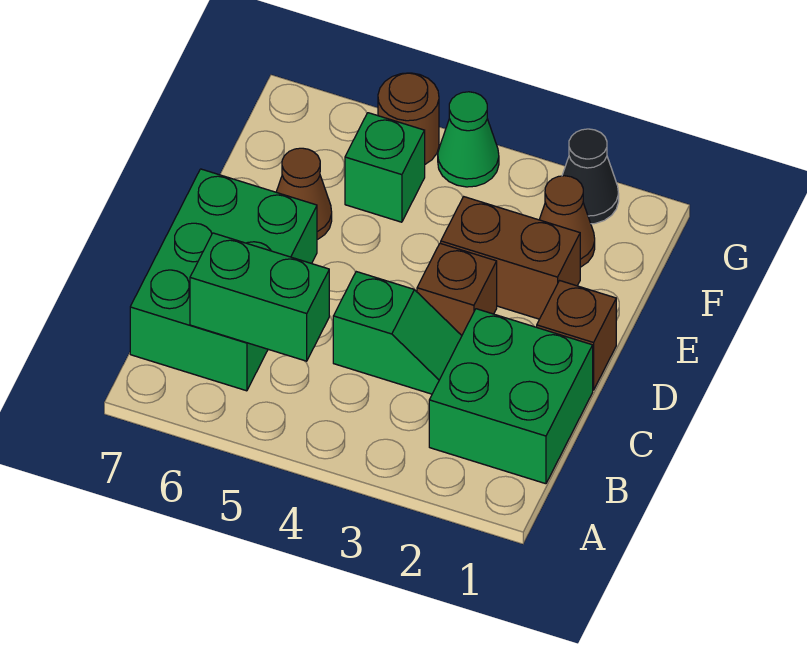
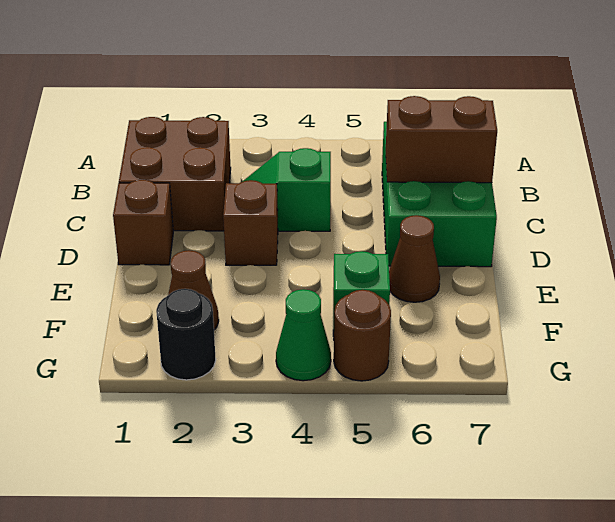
green 2x2 brick [429,309,593,484] -> brown 2x2 brick [119,117,231,231]
green 1x2 brick [190,233,329,361] -> none
brown 1x2 brick [441,197,580,319] -> brown 1x2 brick moved to [386,96,497,183]
black 1x1 cone [562,129,619,224] -> black 1x1 round brick [156,289,216,380]

